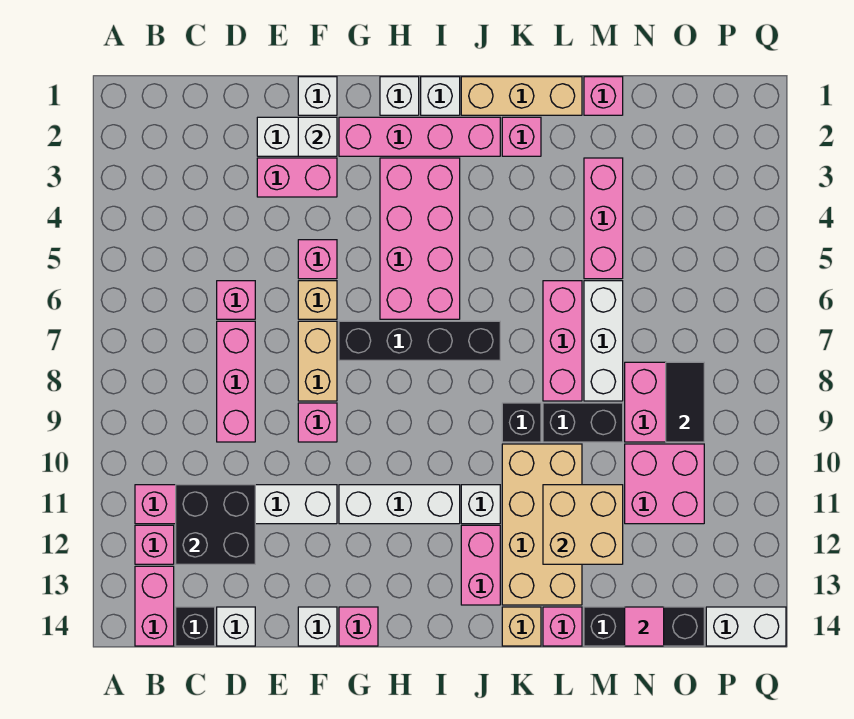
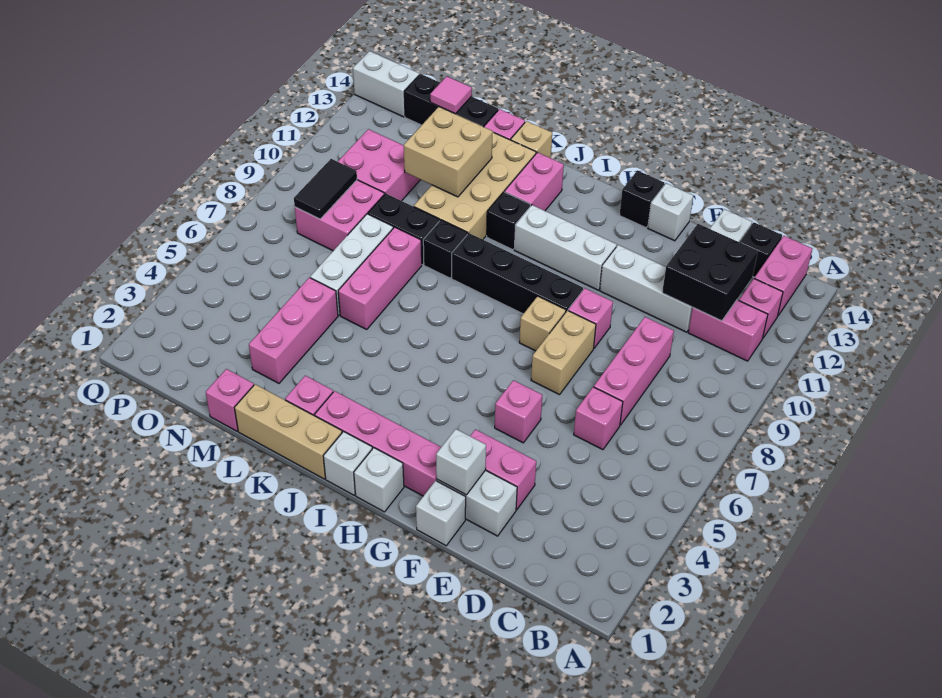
tan 1x1 brick [298,281,337,319] -> tan 1x1 brick moved to [519,296,566,351]
black 1x4 brick [339,321,500,360] -> black 1x4 brick moved to [452,233,583,314]
pink 1x1 brick [339,607,378,646] -> black 1x1 brick [620,171,664,228]
pink 2x4 brick [380,158,460,319] -> none
white 1x1 brick [461,485,500,524] -> black 1x1 brick [487,192,530,250]

